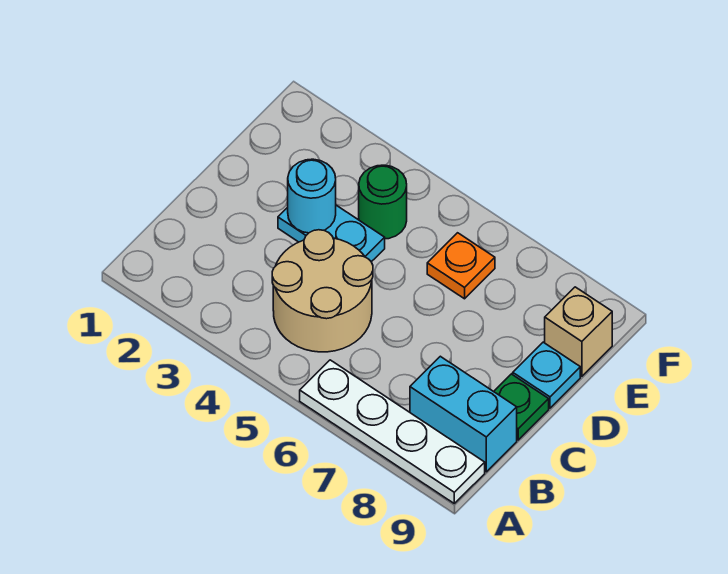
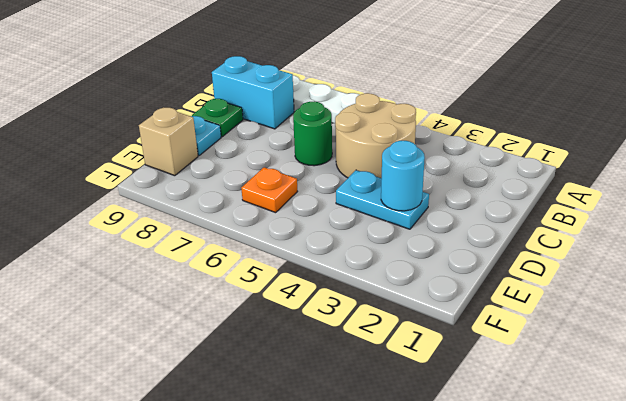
green 1x1 round brick [359,165,407,239] -> green 1x1 round brick moved to [293,101,332,166]

